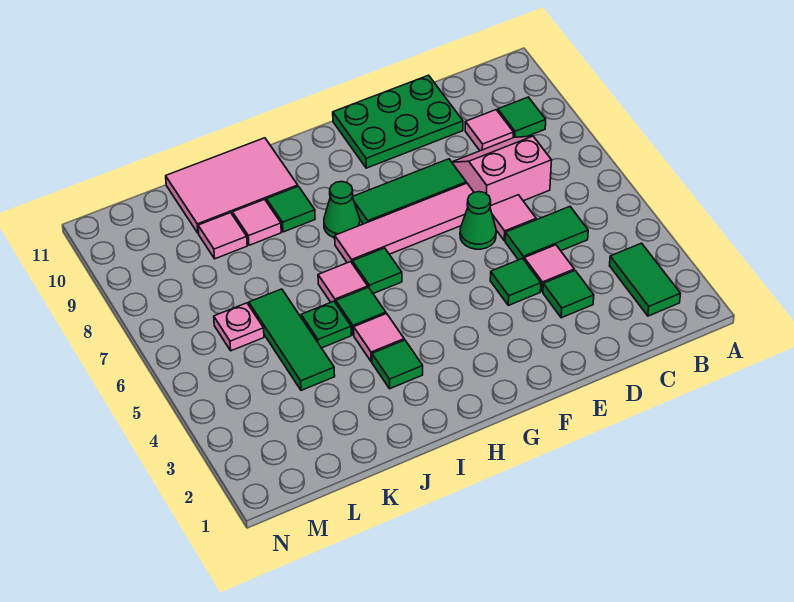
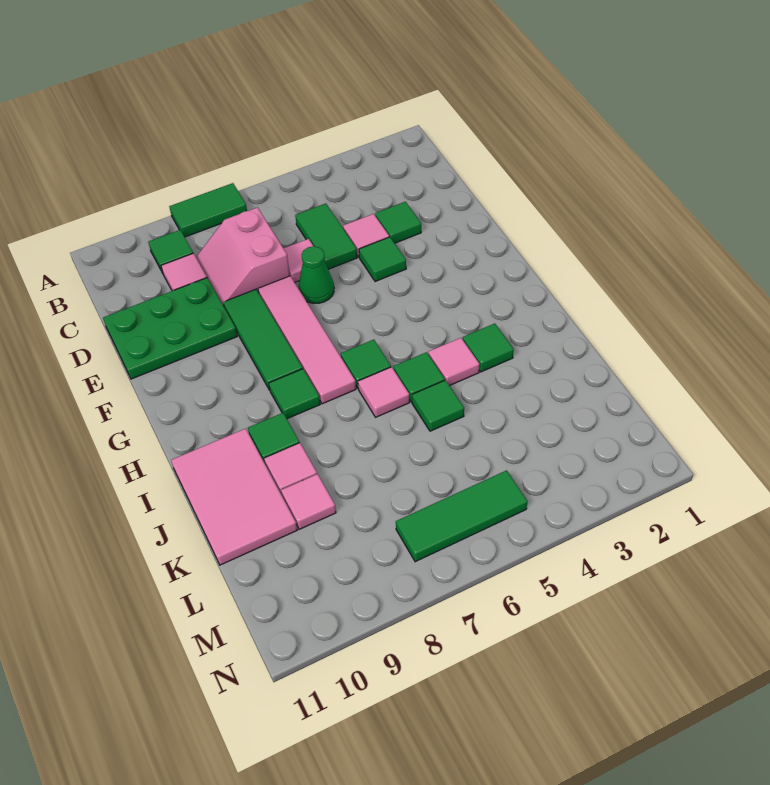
green 1x2 tile [610,243,681,316] -> green 1x2 tile moved to [169,183,247,237]
green 2x3 plate [333,75,463,168] -> green 2x3 plate turned to [103,278,237,379]
green 1x1 cone [324,181,360,238] -> green 1x1 tile [269,369,320,419]
green 1x1 plate [301,301,351,348] -> green 1x1 tile [412,380,464,431]
green 1x3 tile [249,289,335,390] -> green 1x3 tile moved to [396,470,528,562]
pink 1x1 plate [214,303,264,351] -> none

